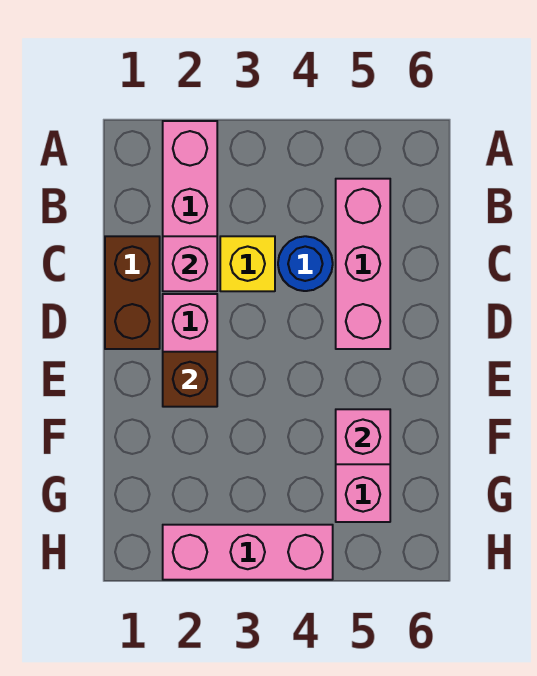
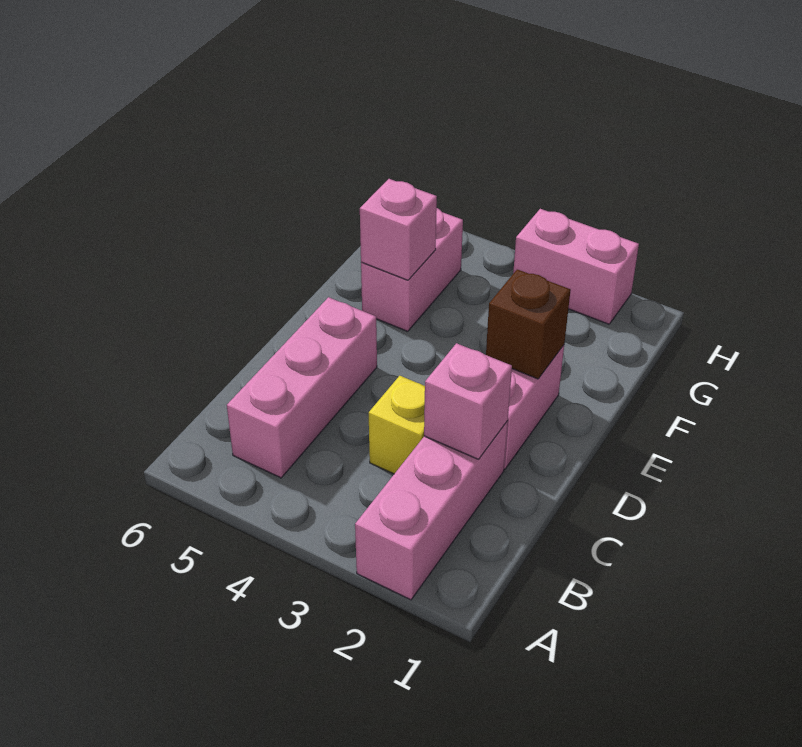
brown 1x2 brick [105,236,160,349] -> none
blue 1x1 round brick [278,236,333,291] -> none
pink 1x3 brick [163,525,333,580] -> pink 1x2 brick [513,209,639,324]

